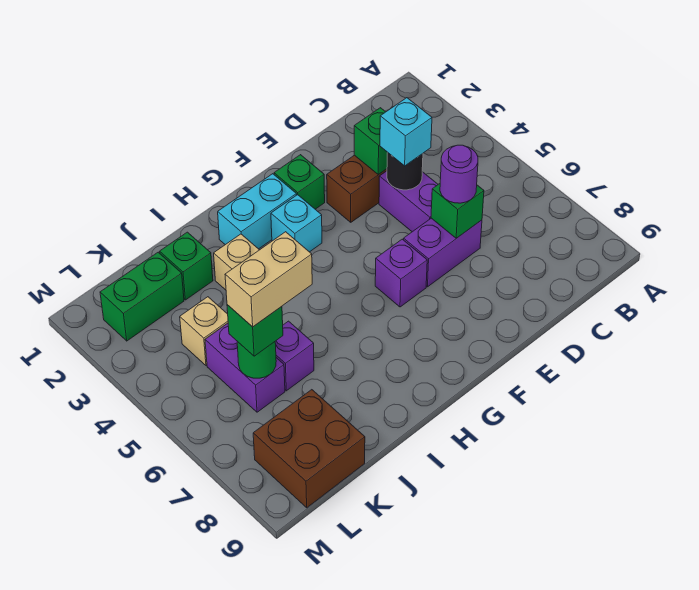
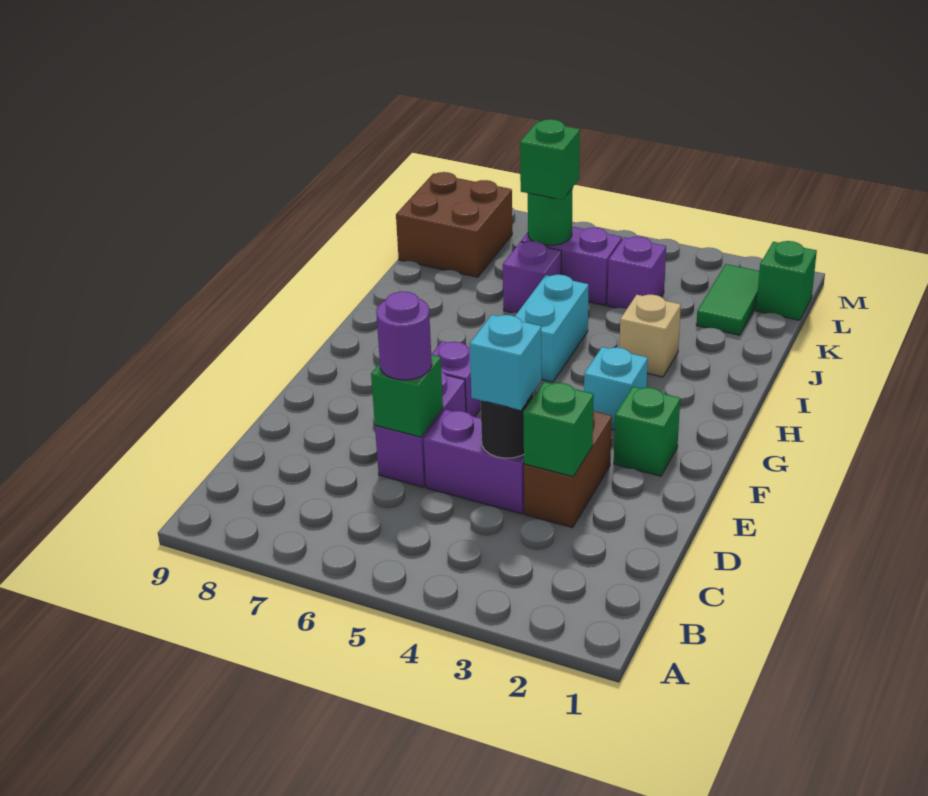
cyan 1x2 brick [218,174,296,249] -> cyan 1x2 brick moved to [515,275,589,382]
green 1x1 brick [160,232,213,300] -> green 1x1 brick moved to [756,241,817,320]
tan 1x2 brick [225,232,312,327] -> none
green 1x2 brick [100,252,184,341] -> green 1x2 tile [696,264,759,335]
tan 1x1 brick [180,297,228,366] -> purple 1x1 brick [607,237,666,309]

